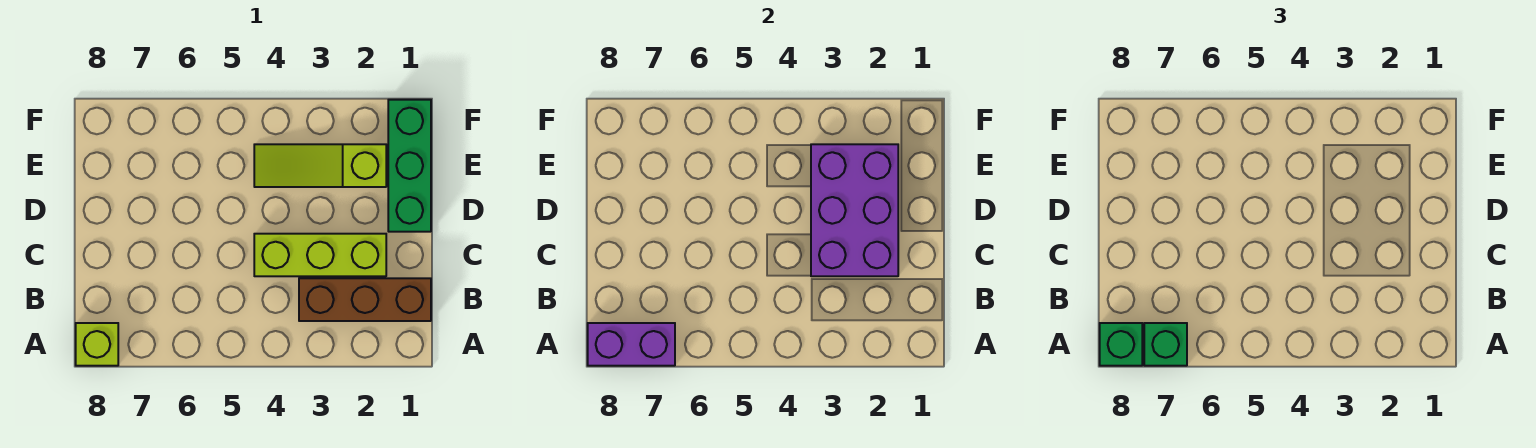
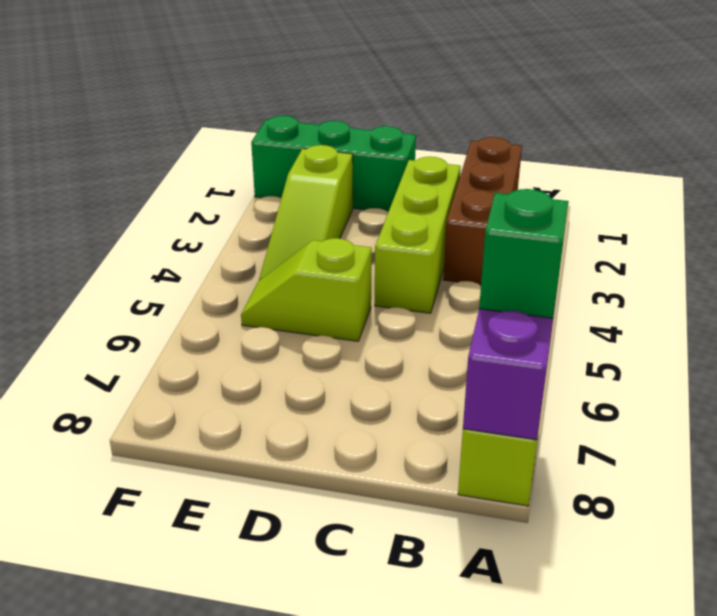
green 1x1 brick [1100,323,1142,366] -> none
purple 2x3 brick [811,144,898,276] -> none
none -> lime 1x2 slope [241,238,372,341]

